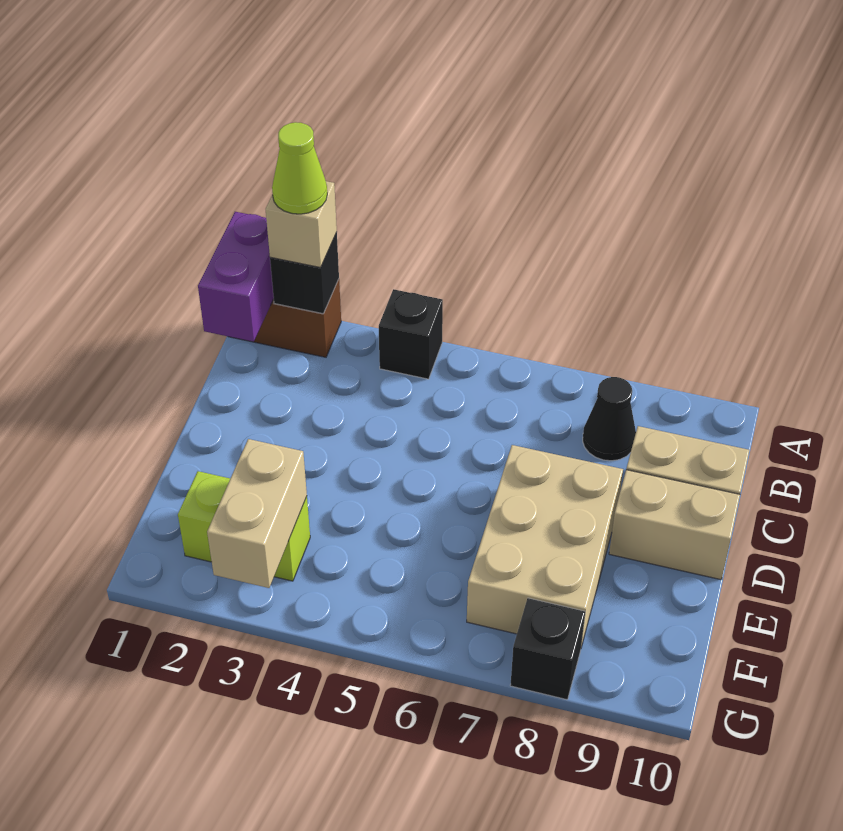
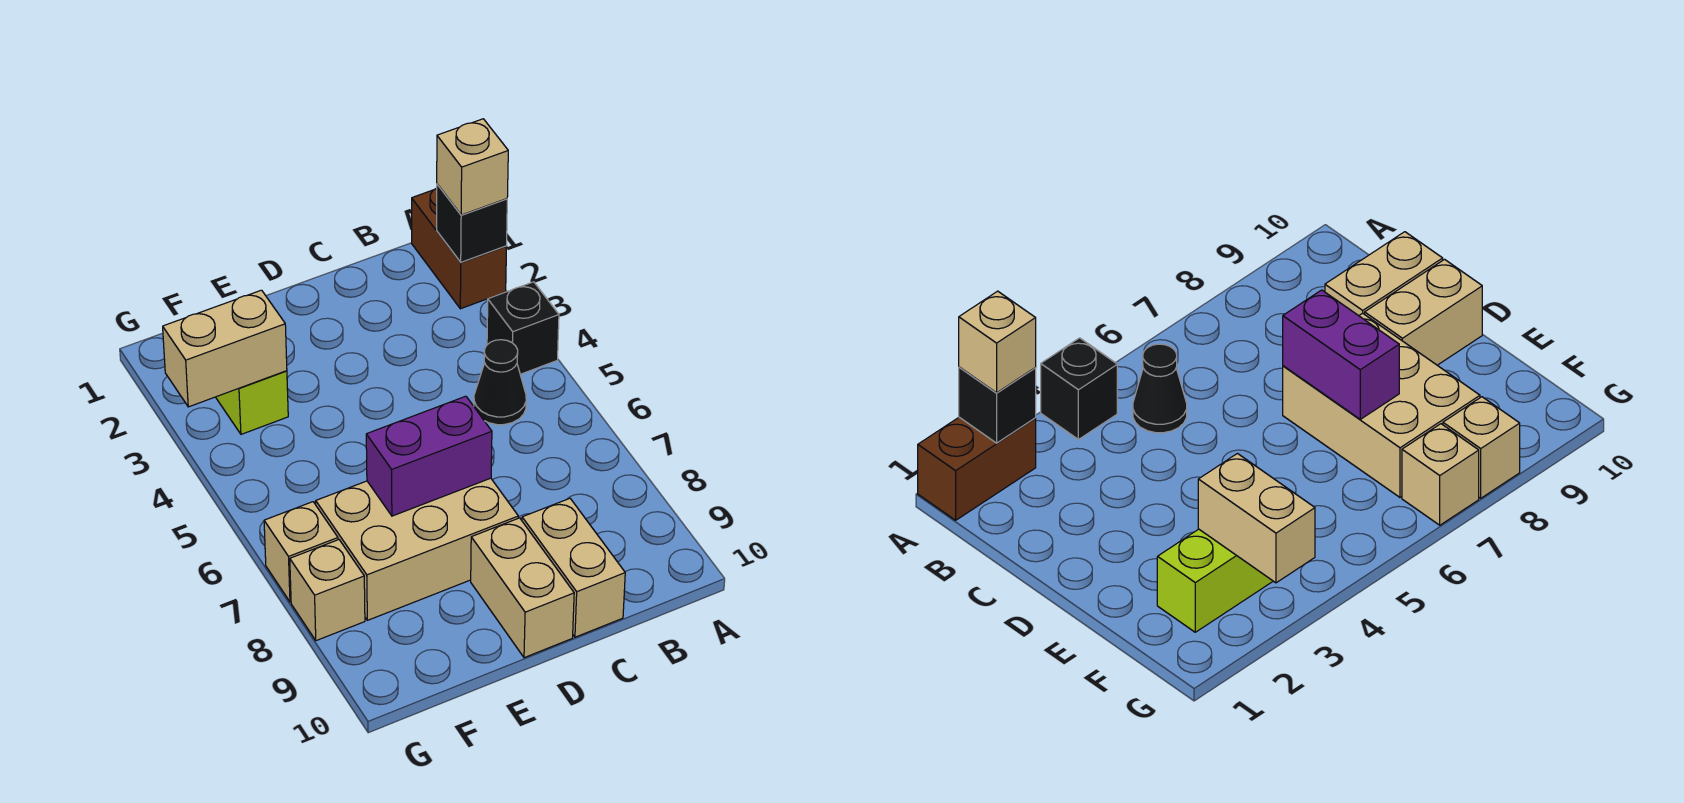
purple 1x2 brick [198,212,274,342] -> purple 1x2 brick moved to [366,396,492,516]
lime 1x1 cone [272,122,327,214] -> none
black 1x1 cone [583,377,636,461] -> black 1x1 cone moved to [474,340,526,425]
none -> tan 1x1 brick [264,502,338,602]
black 1x1 brick [510,598,585,700] -> tan 1x1 brick [290,540,365,641]

